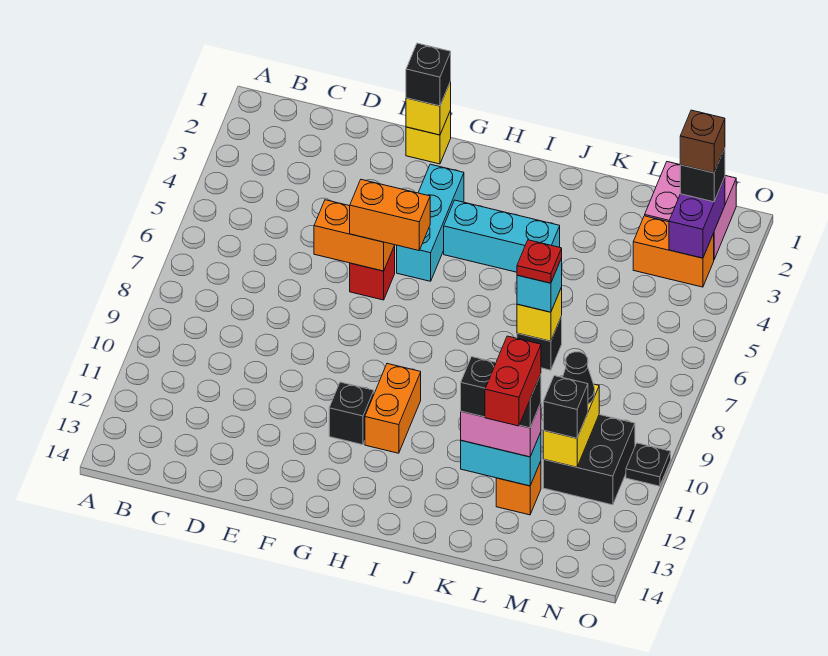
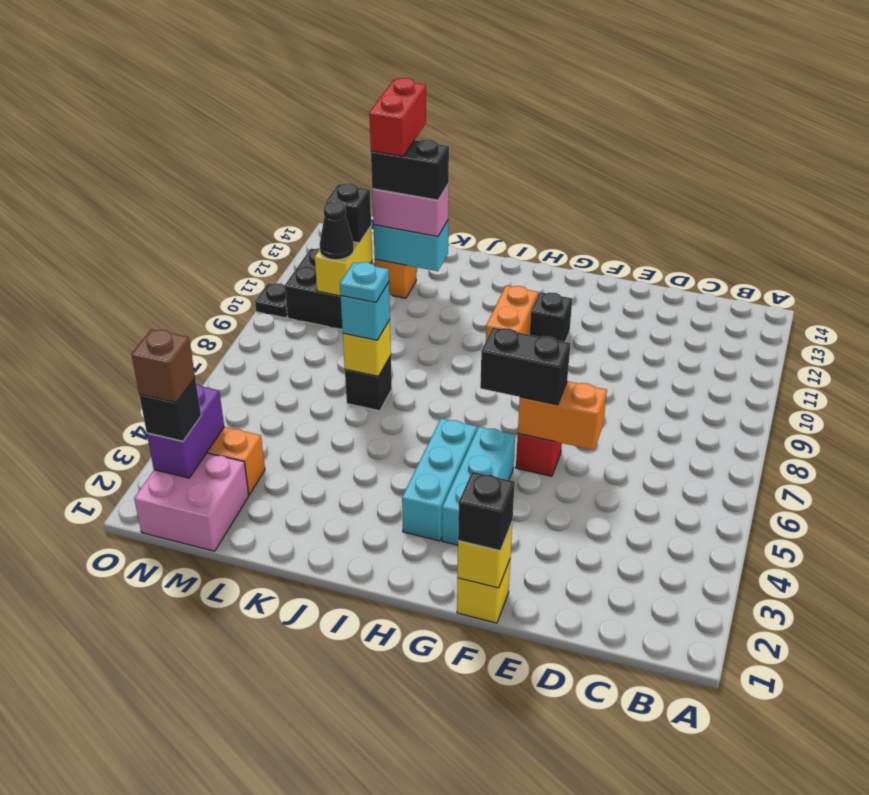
orange 1x2 brick [350,180,430,250] -> black 1x2 brick [480,328,570,405]
cyan 1x3 brick [444,200,560,272] -> cyan 1x3 brick turned to [402,418,477,541]
red 1x1 plate [517,240,562,283] -> cyan 1x1 plate [340,262,389,303]

